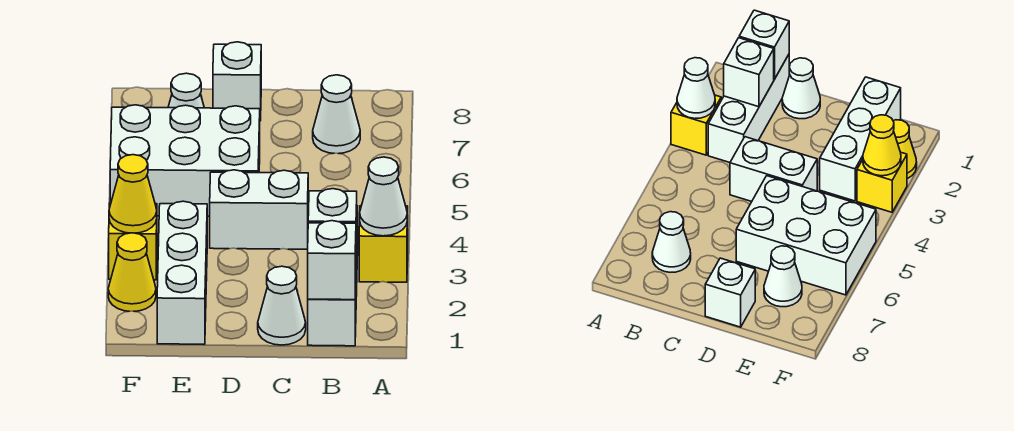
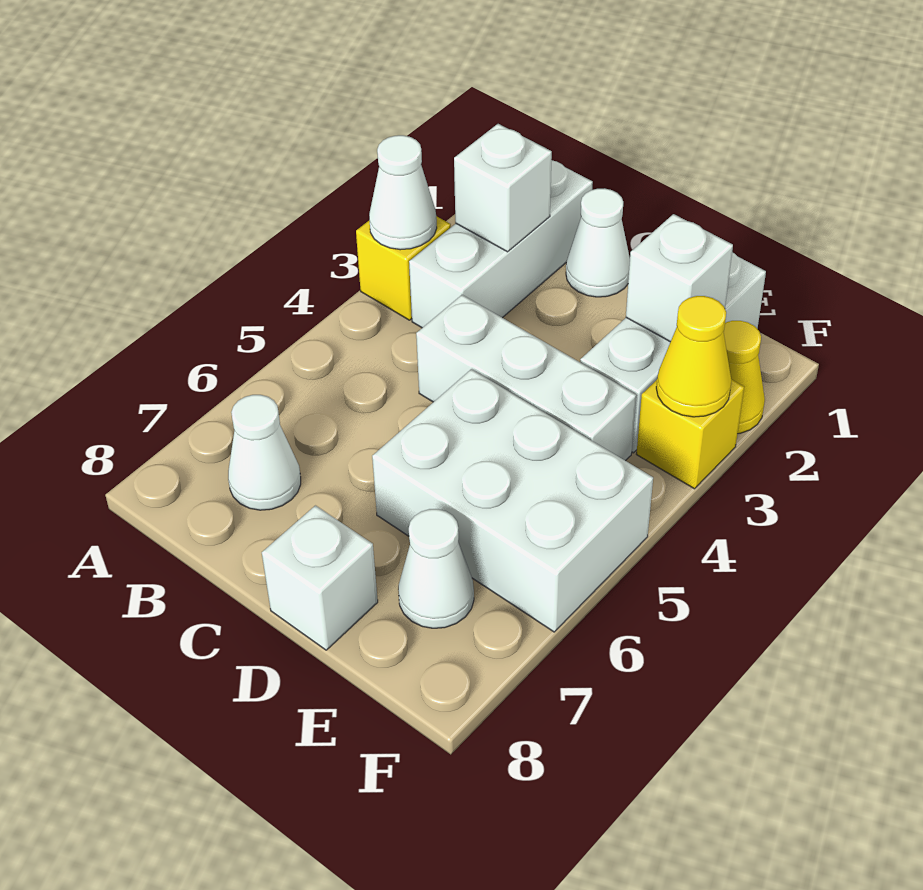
white 1x1 brick [308,221,356,300] -> white 1x1 brick moved to [626,214,733,342]
white 1x2 brick [210,170,308,249] -> white 1x3 brick [416,295,636,461]

